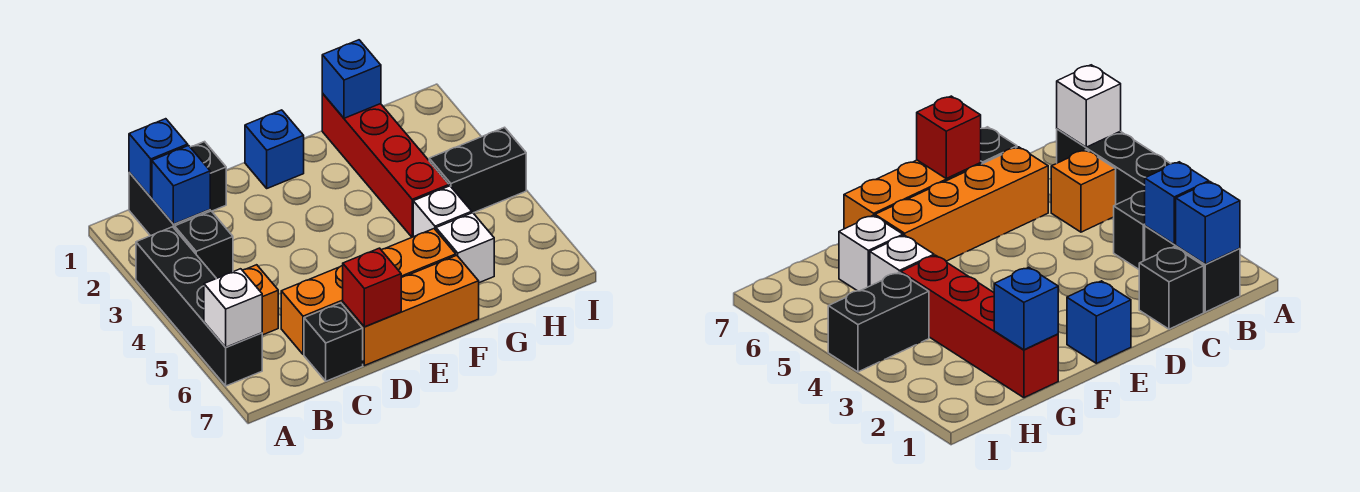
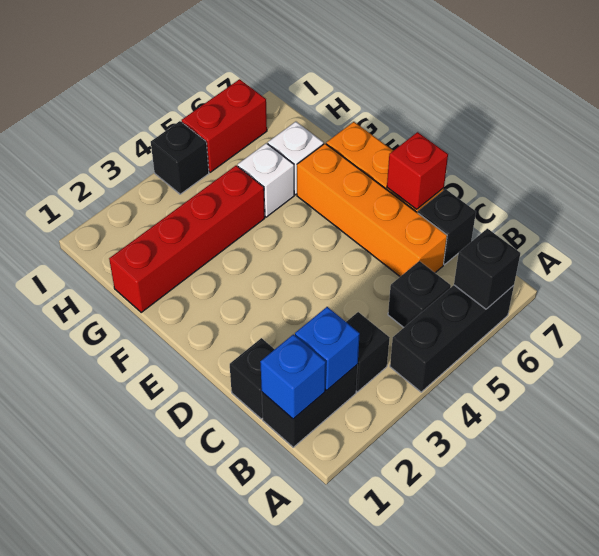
black 1x4 brick [136,227,262,386] -> black 1x3 brick [390,285,514,392]
white 1x1 brick [204,269,262,347] -> black 1x1 brick [454,229,520,309]
orange 1x1 brick [242,265,278,335] -> black 1x1 brick [388,261,451,327]
blue 1x1 brick [245,110,304,188] -> none
blue 1x1 brick [322,40,381,118] -> none
black 1x2 brick [429,127,526,213] -> black 1x1 brick [151,121,209,194]
none -> red 1x2 brick [182,79,267,172]

